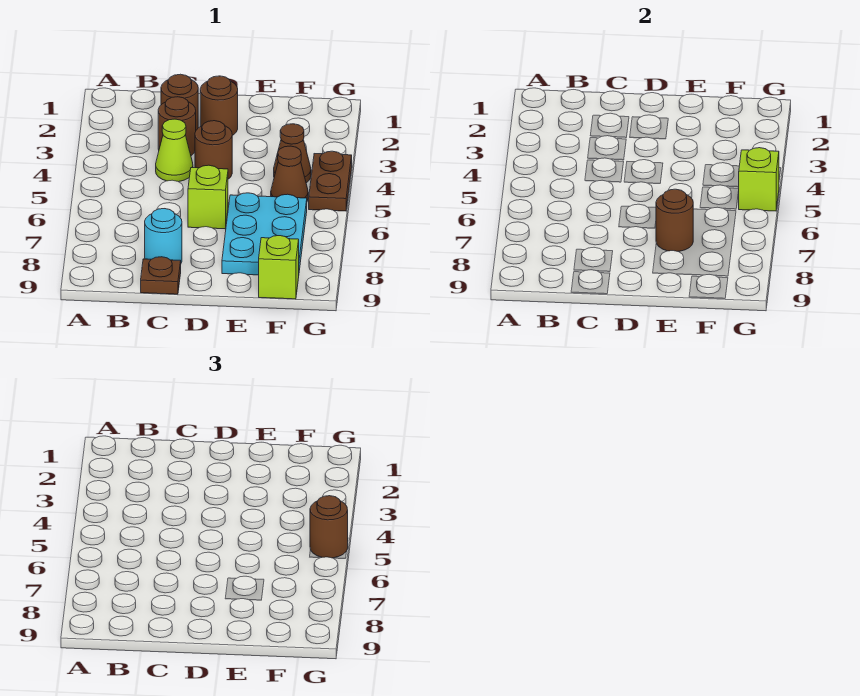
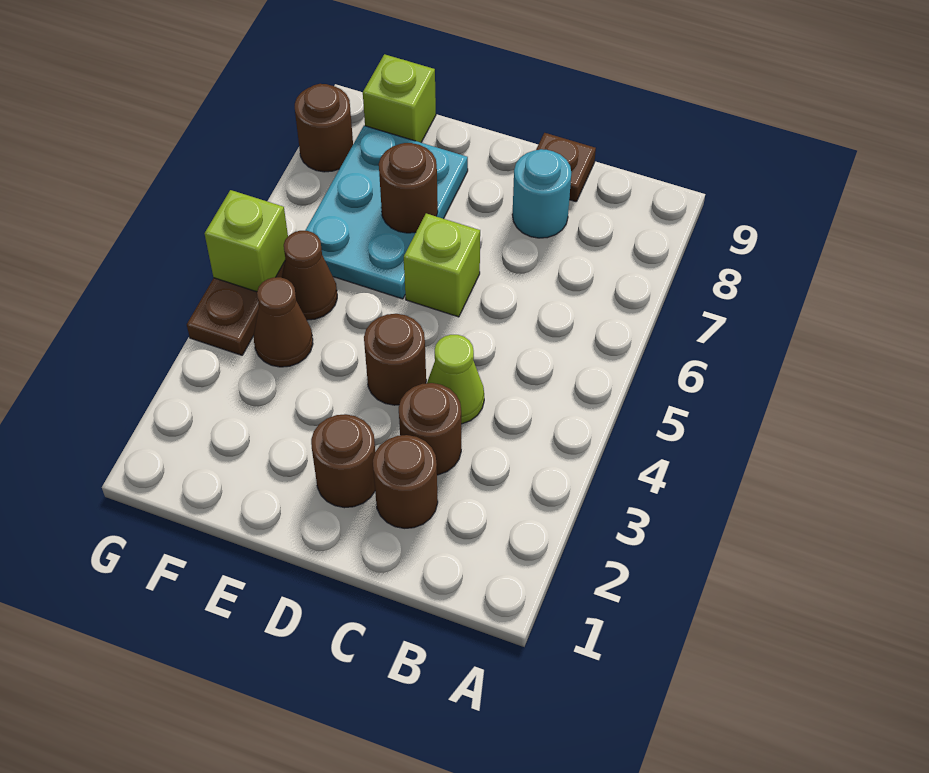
brown 1x1 round brick [310,496,348,558] -> brown 1x1 round brick moved to [295,84,353,172]

